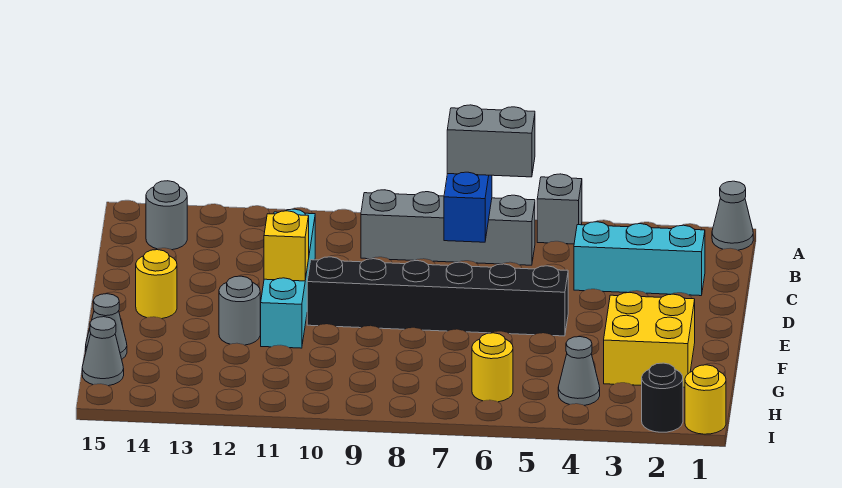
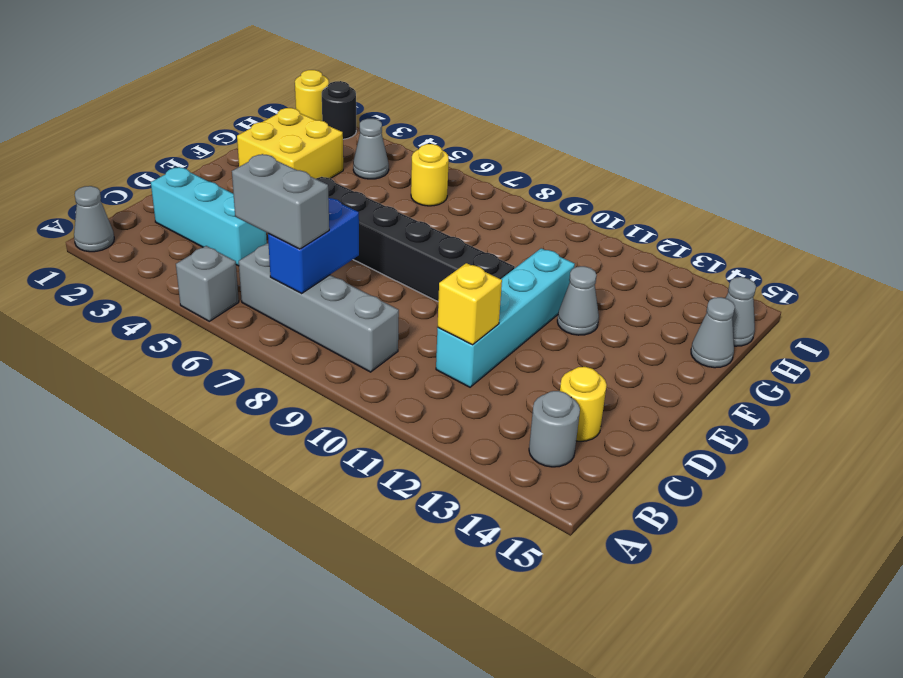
yellow 1x1 brick [264,211,309,281] -> yellow 1x1 brick moved to [437,263,502,345]
yellow 1x1 round brick [136,250,177,319] -> yellow 1x1 round brick moved to [560,367,607,441]
grey 1x1 round brick [219,276,260,345] -> grey 1x1 cone [557,266,599,335]

